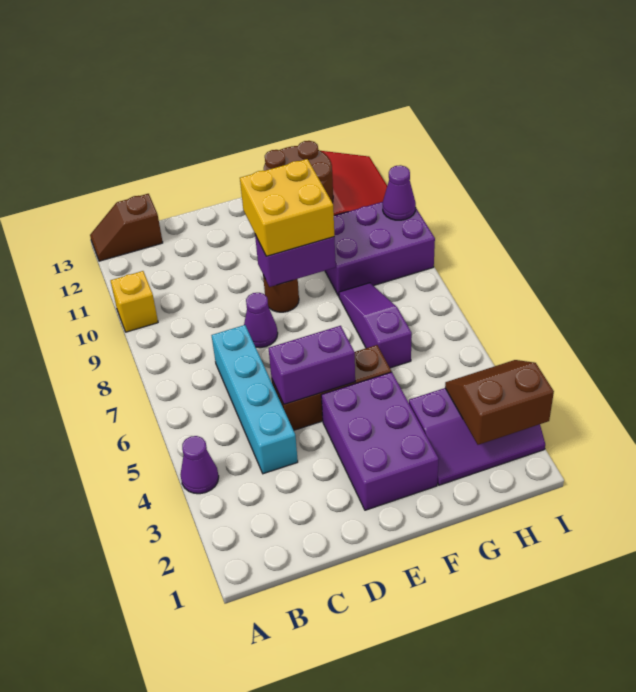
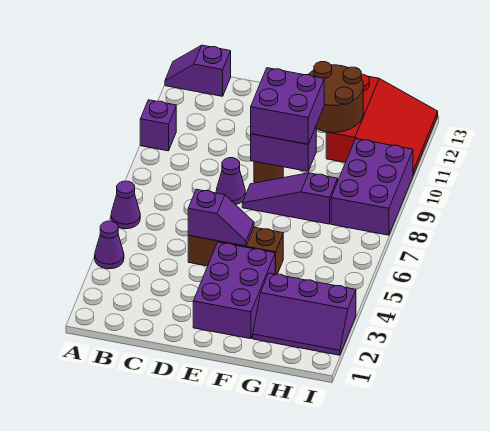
yellow 1x1 brick [111,271,158,332] -> purple 1x1 brick [140,100,176,151]
brown 1x2 slope [90,194,163,261] -> purple 1x2 slope [165,45,231,96]
cyan 1x4 brick [211,325,298,474] -> none
purple 1x2 brick [269,326,355,404] -> purple 1x2 slope [188,189,254,246]
yellow 2x2 brick [240,159,334,256] -> purple 2x2 brick [251,68,324,144]
purple 1x3 slope [339,283,412,368] -> purple 1x3 slope turned to [242,173,338,224]
purple 2x3 brick [325,202,435,296] -> purple 2x3 brick turned to [331,139,413,235]
brown 2x2 slope [445,360,554,445] -> none
purple 1x1 cone [383,165,416,220] -> purple 1x1 cone moved to [111,181,140,229]

